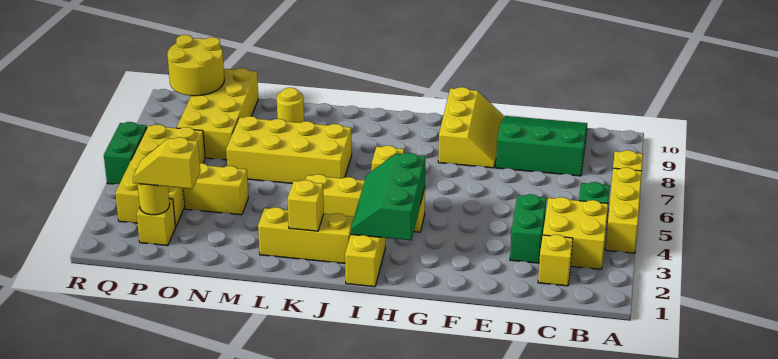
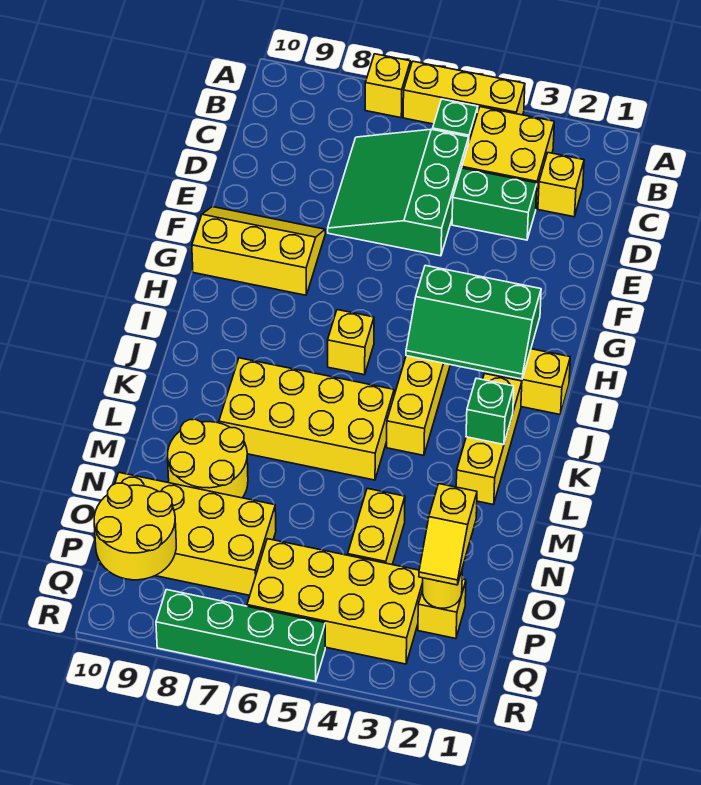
green 3x3 slope [496,116,587,176] -> green 3x3 slope moved to [328,129,469,256]
yellow 1x1 brick [288,180,324,231] -> green 1x1 brick [466,378,514,444]
yellow 2x4 brick [226,116,352,184] -> yellow 2x4 brick turned to [219,358,394,480]
yellow 1x1 round brick [277,88,304,123] -> yellow 2x2 round brick [168,419,248,498]
green 1x2 brick [104,122,147,184] -> green 1x4 brick [156,590,325,681]

